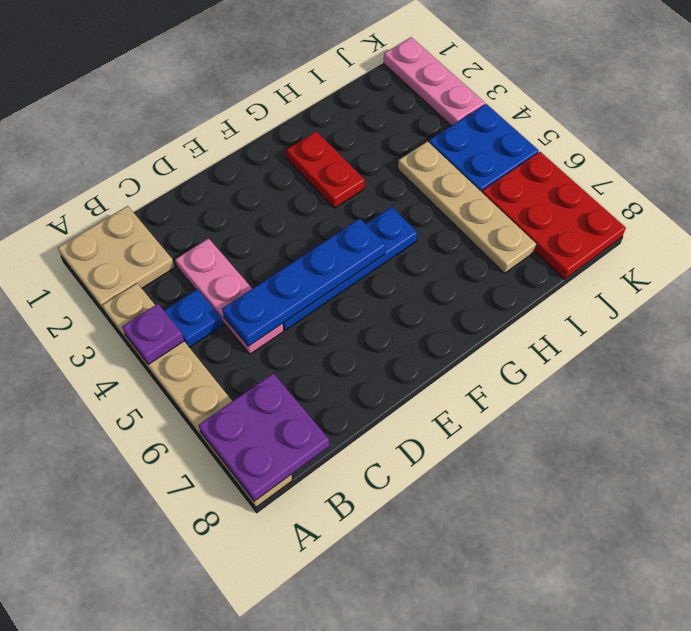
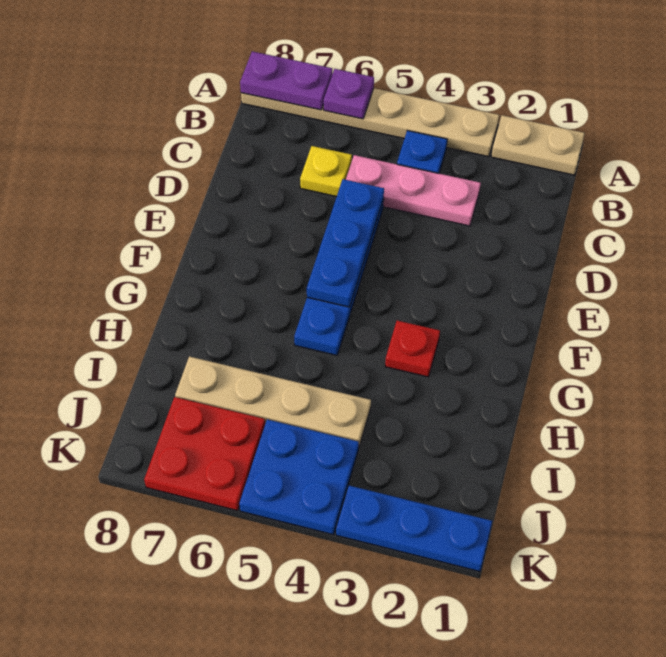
tan 2x2 plate [58,206,175,312] -> tan 1x2 plate [491,115,585,175]
purple 1x1 plate [122,304,184,365] -> purple 1x1 plate moved to [324,69,374,119]
purple 2x2 plate [199,373,329,501] -> purple 1x2 plate [240,51,332,110]
blue 1x4 plate [222,219,386,346] -> blue 1x3 plate [307,179,384,307]
none -> yellow 1x1 plate [300,146,352,197]
red 1x2 plate [286,131,365,208] -> red 1x1 plate [385,321,440,377]
red 2x3 plate [482,152,626,279] -> red 2x2 plate [144,397,265,511]
pink 1x3 plate [384,37,485,126] -> blue 1x3 plate [336,485,492,571]

